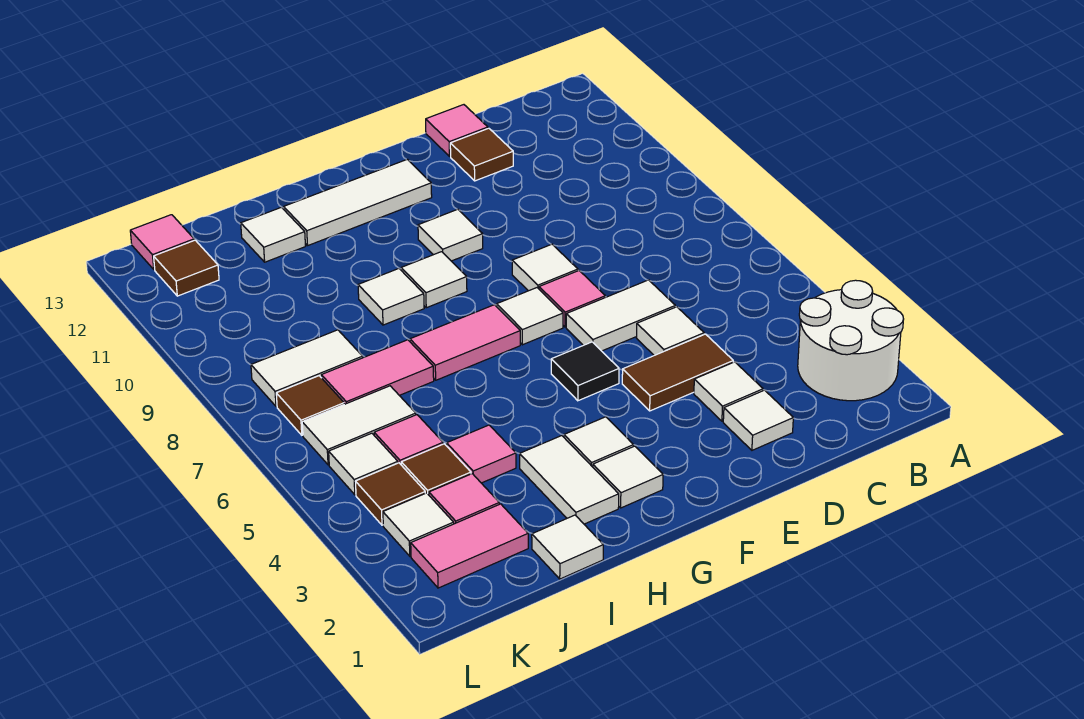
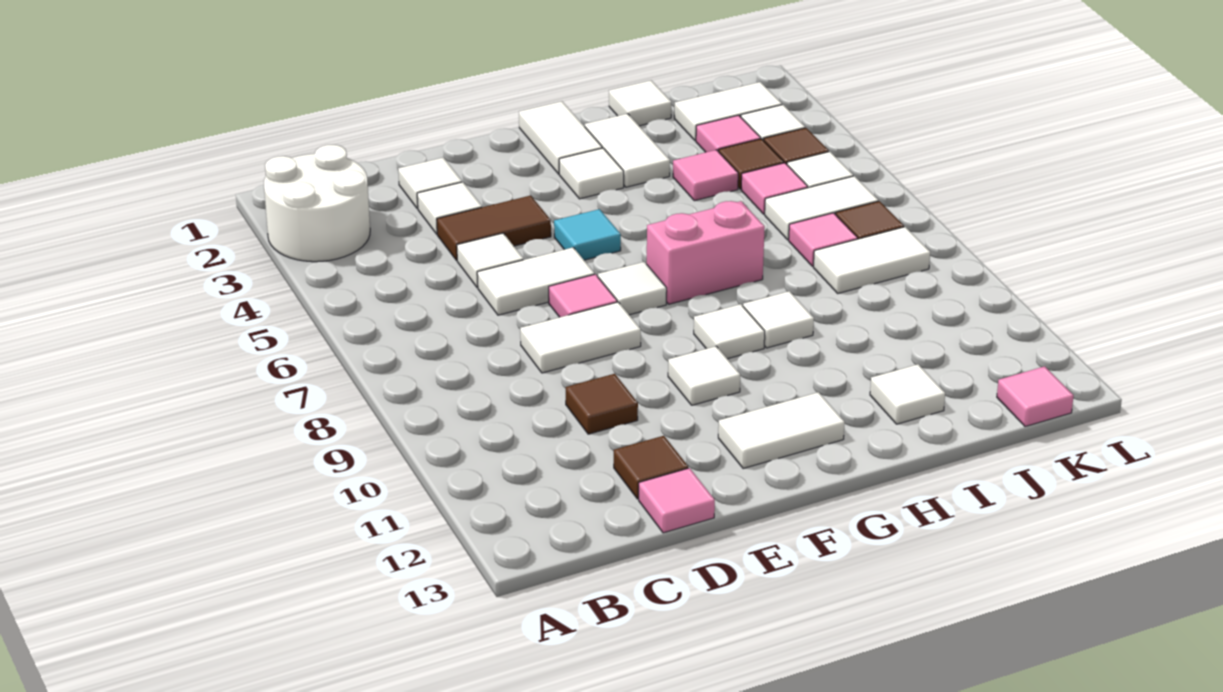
white 1x1 tile [512,244,578,291] -> white 1x2 tile [520,302,641,373]
black 1x1 tile [551,342,619,401] -> cyan 1x1 tile [554,209,621,260]
white 1x3 tile [284,159,432,245] -> white 1x2 tile [718,392,845,469]
white 1x1 tile [593,446,663,508] -> white 1x2 tile [519,101,602,174]
pink 1x2 tile [410,305,520,380] -> pink 1x2 brick [647,201,765,304]
pink 1x2 tile [321,340,434,404] -> pink 1x1 tile [789,213,858,266]
pink 1x2 tile [411,504,528,588] -> white 1x2 tile [674,82,782,141]
brown 1x1 tile [154,240,219,296] -> brown 1x1 tile moved to [566,374,638,434]

